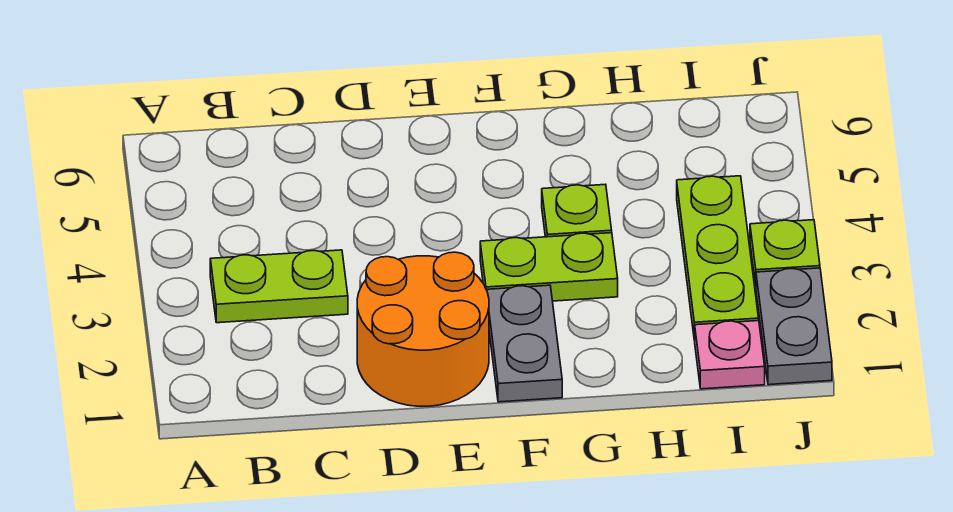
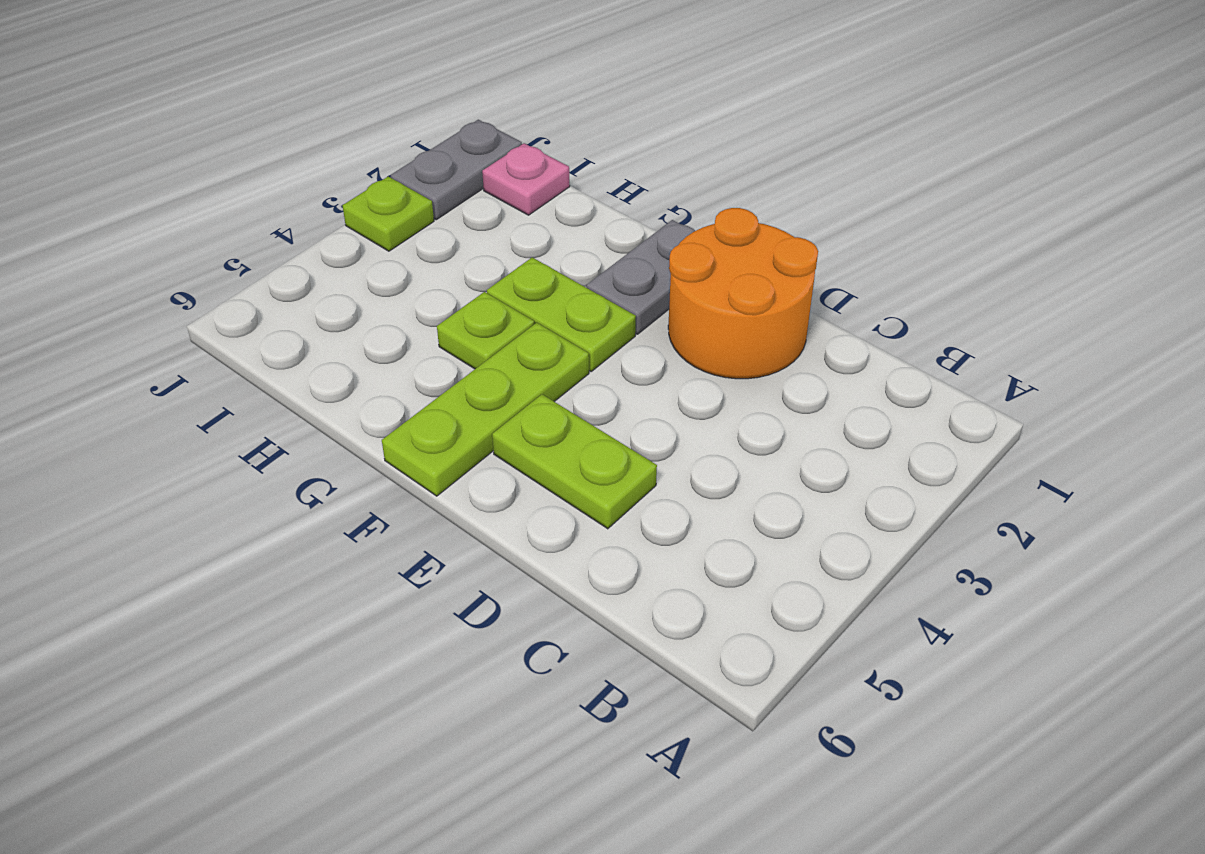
lime 1x2 plate [210,250,348,323] -> lime 1x2 plate moved to [492,394,657,529]
lime 1x3 plate [677,176,759,340] -> lime 1x3 plate moved to [382,323,589,496]

